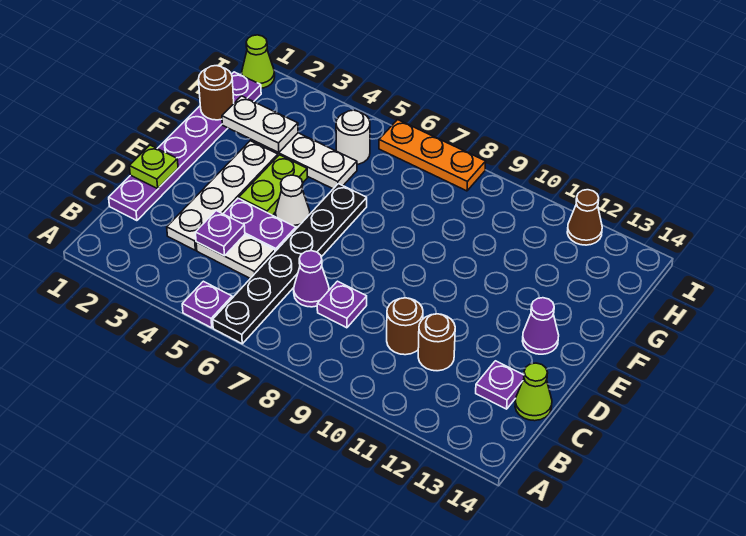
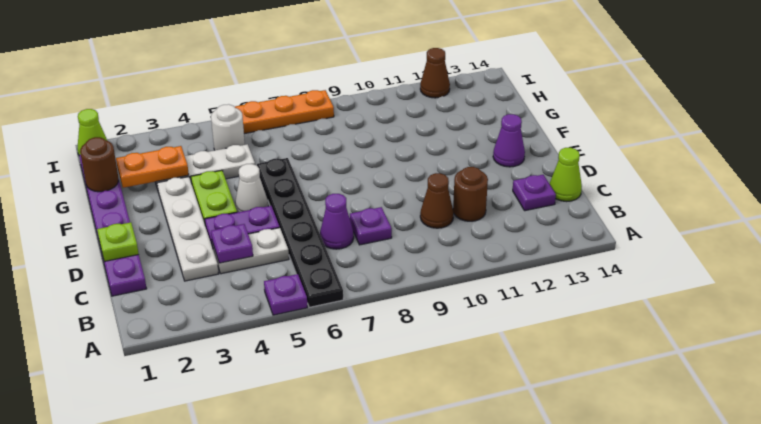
brown 1x1 round brick [387,298,423,355] -> brown 1x1 cone [420,173,454,228]
white 1x2 plate [222,96,298,153] -> orange 1x2 plate [116,146,189,188]

